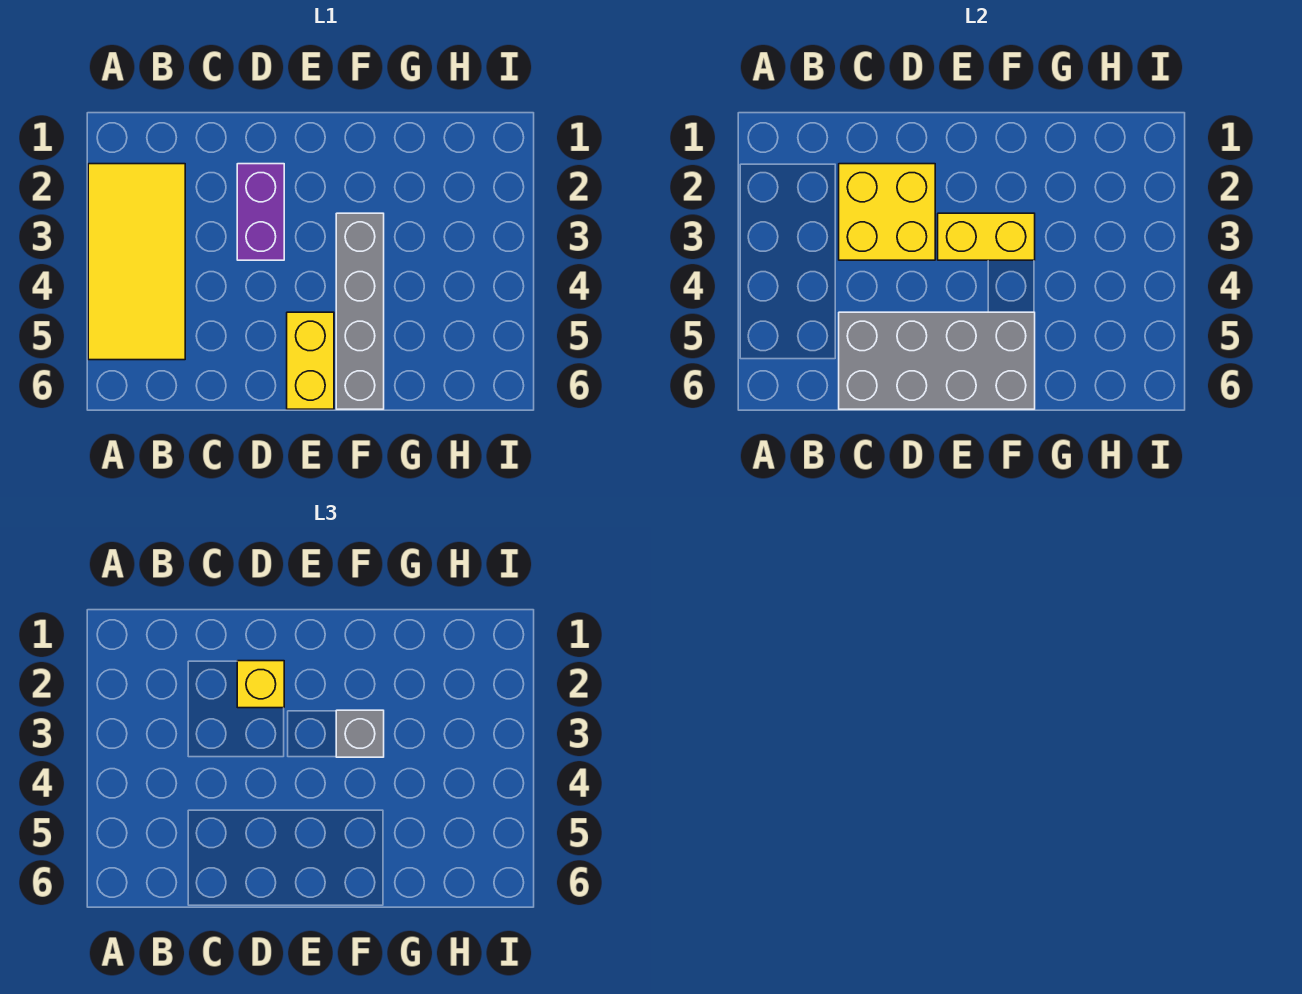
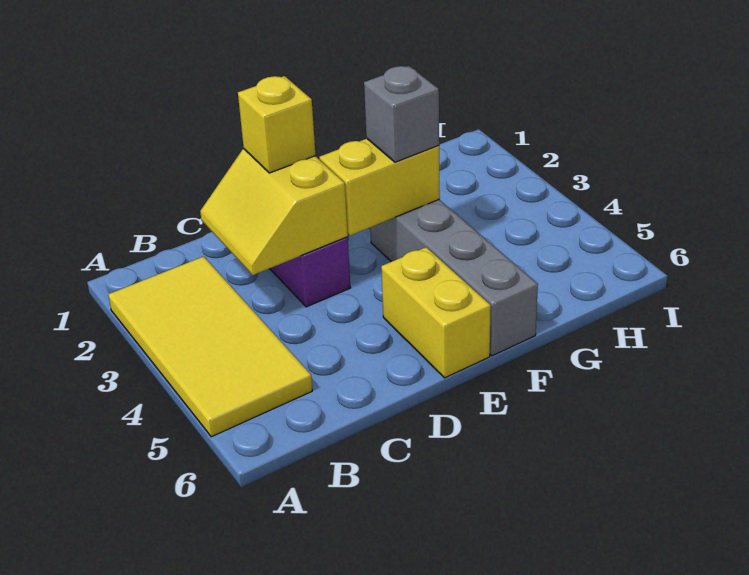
yellow 2x2 brick [839,164,935,260] -> yellow 2x2 slope [200,149,348,275]
grey 2x4 brick [839,312,1035,409] -> none

